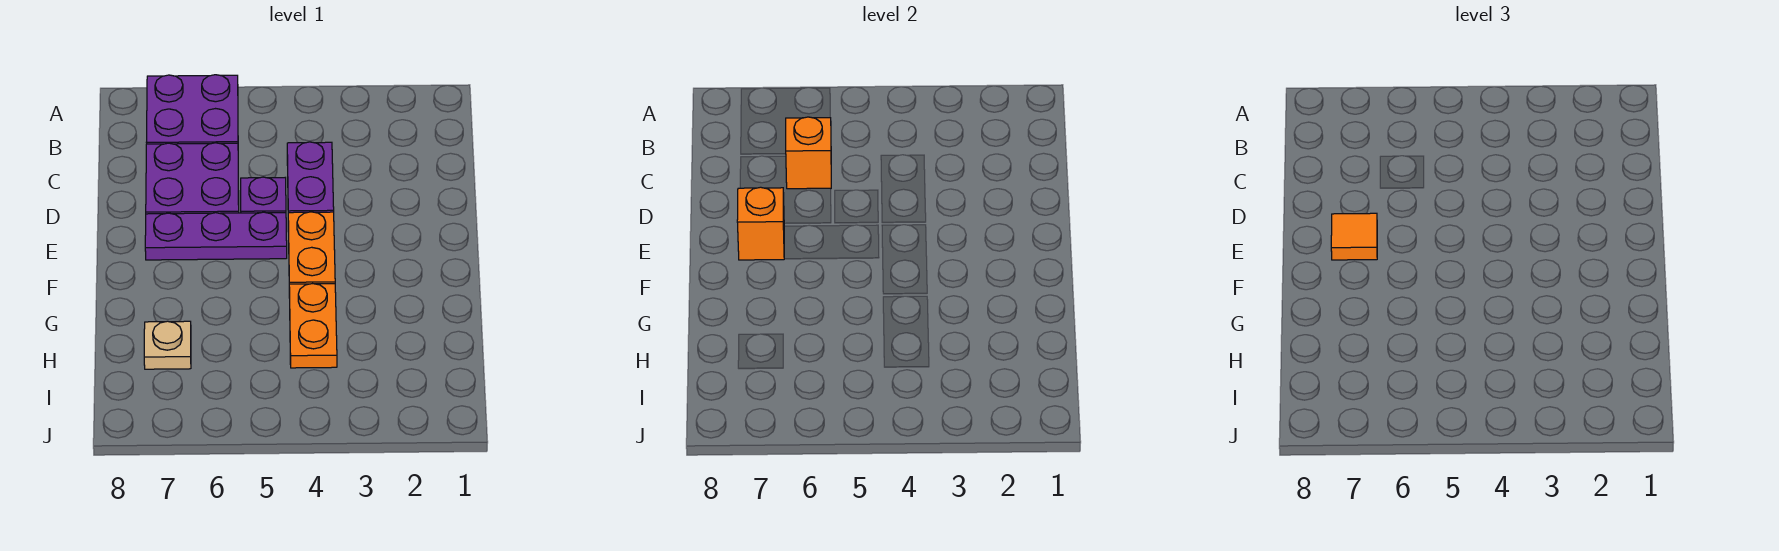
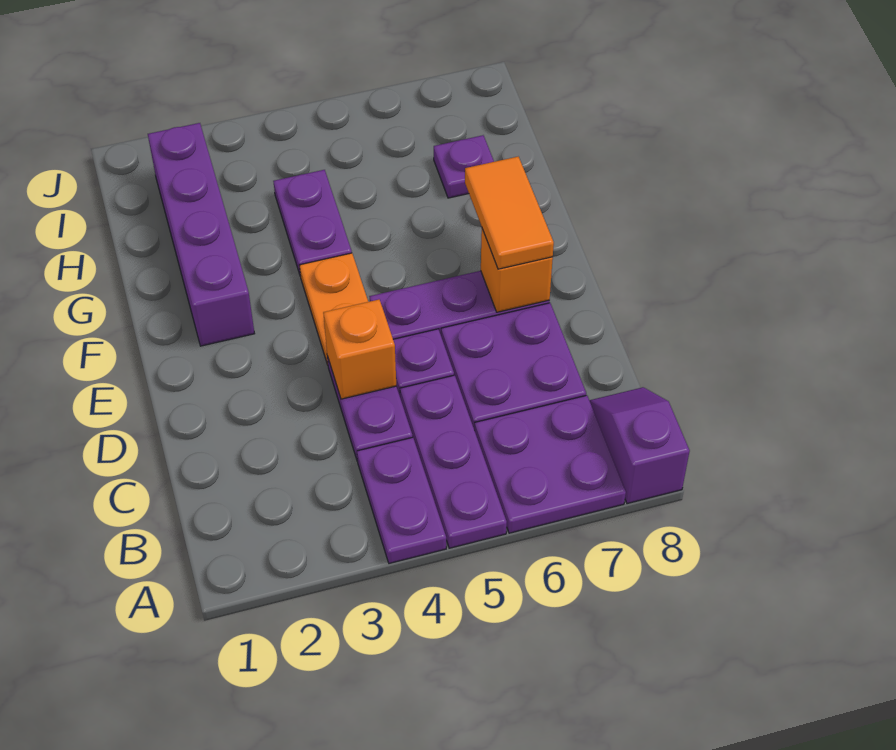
none -> purple 1x2 plate [357,437,446,563]
none -> purple 1x3 plate [400,375,507,548]
none -> purple 1x2 slope [590,387,690,504]
orange 1x1 brick [786,117,831,189] -> orange 1x1 brick moved to [323,300,396,399]
orange 1x1 tile [1331,213,1377,260] -> orange 1x2 tile [465,157,554,269]
none -> purple 1x4 brick [148,123,255,346]
orange 1x2 plate [289,284,337,368] -> purple 1x2 plate [273,170,352,274]
tan 1x1 plate [144,321,191,369] -> purple 1x1 plate [434,135,494,198]

